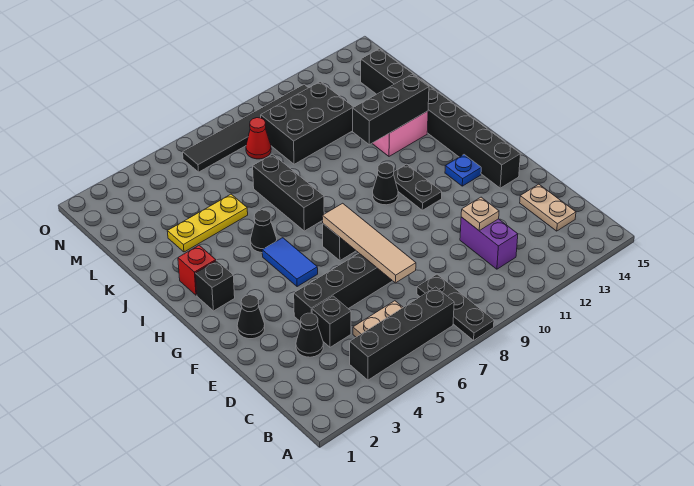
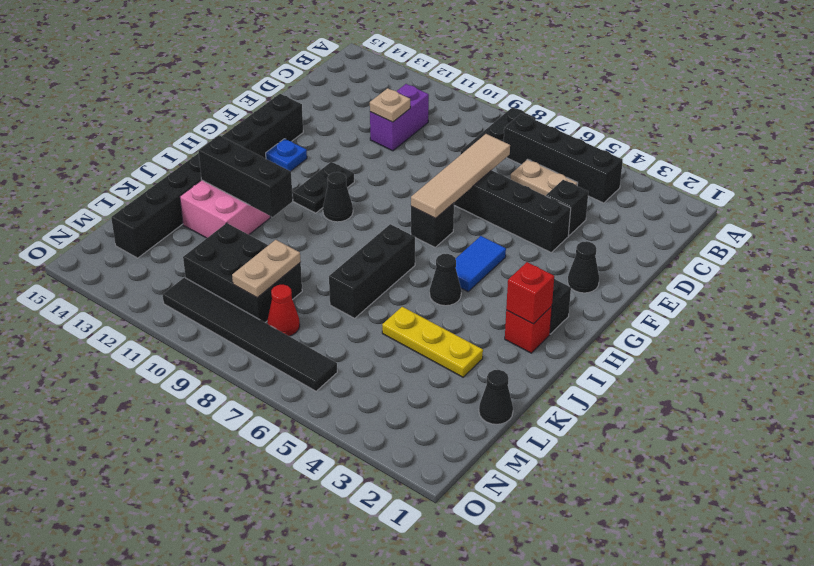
tan 1x2 plate [520,184,576,231] -> tan 1x2 plate moved to [232,240,301,298]
black 1x1 cone [296,313,323,357] -> black 1x1 cone moved to [479,370,513,424]
none -> red 1x1 brick [506,262,554,324]

